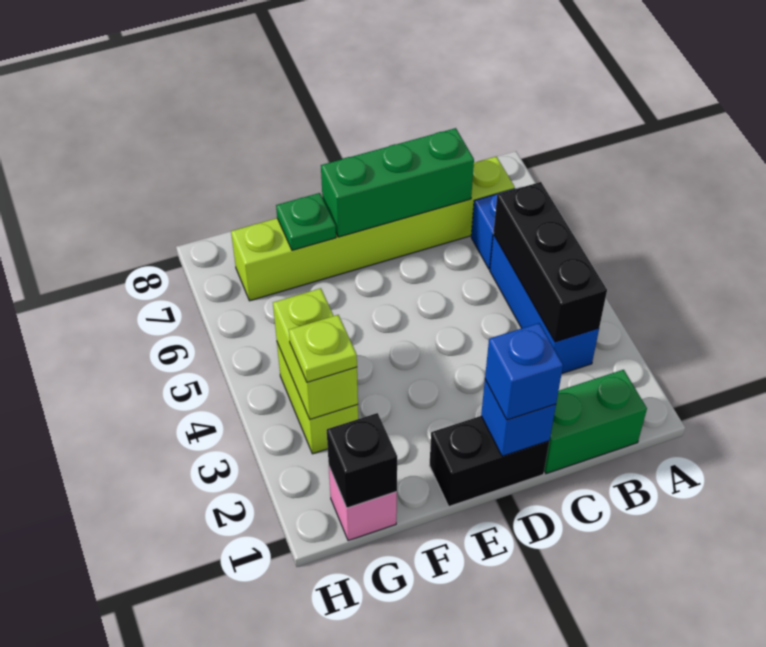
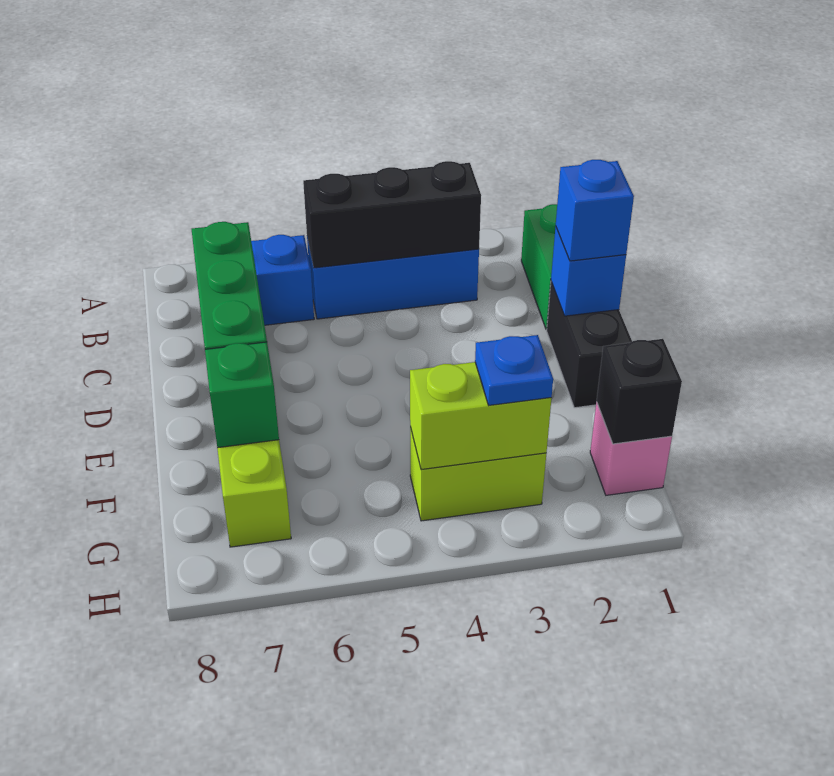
green 1x1 plate [276,193,336,250] -> green 1x1 brick [205,342,279,448]
lime 1x1 plate [289,315,357,382] -> blue 1x1 plate [475,335,553,405]

